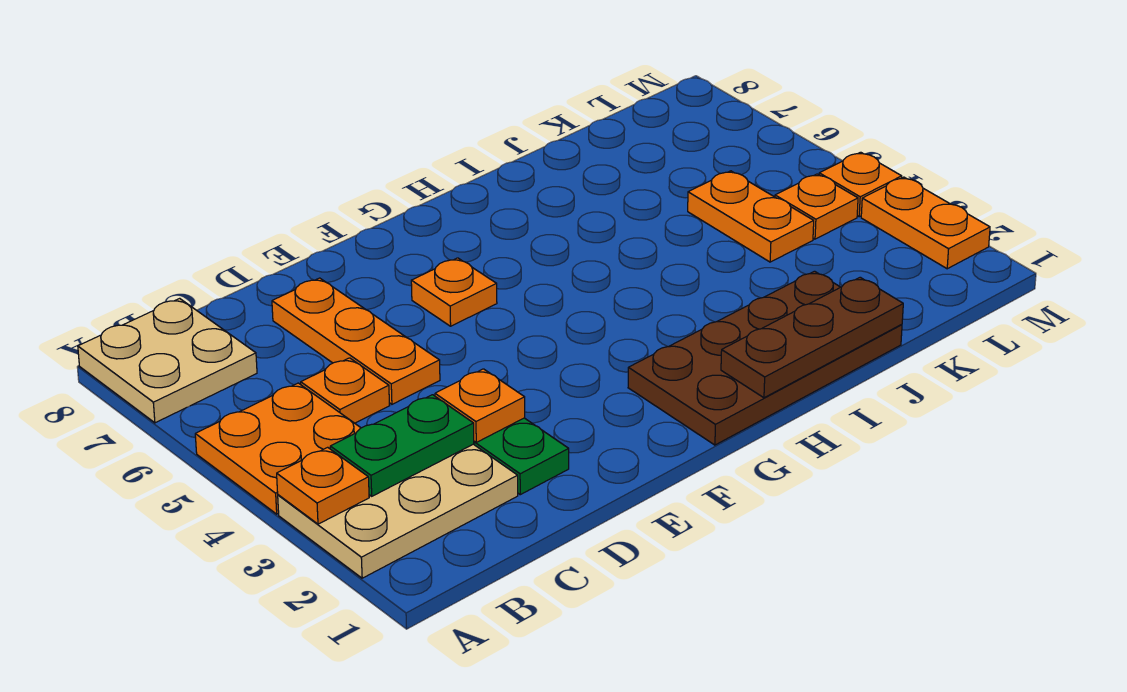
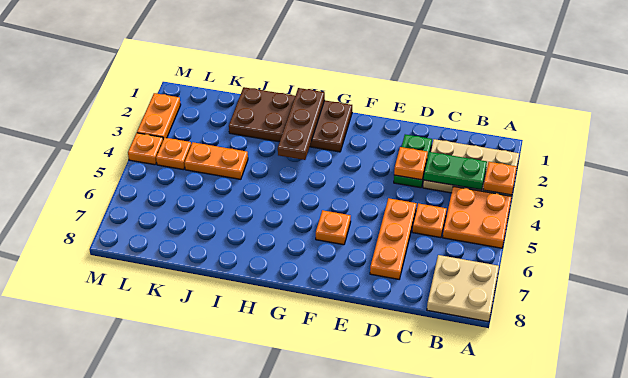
brown 1x3 plate [721,277,903,398] -> brown 1x3 plate turned to [278,88,325,160]
orange 1x2 plate [688,171,814,262] -> orange 1x2 plate turned to [184,142,248,179]

